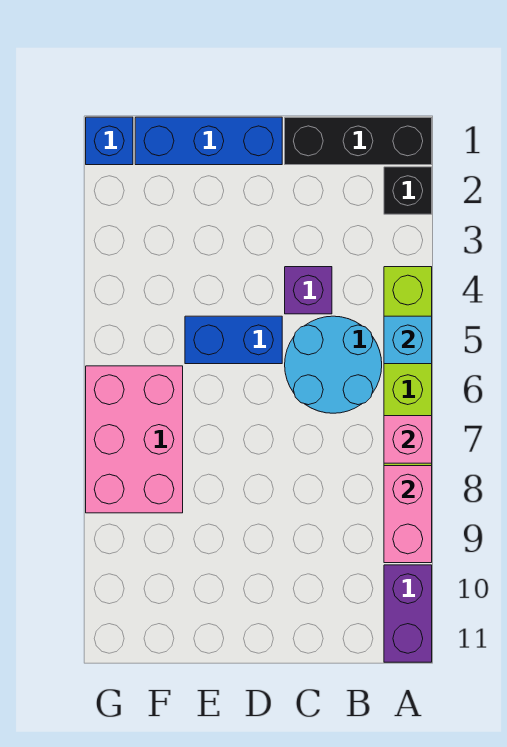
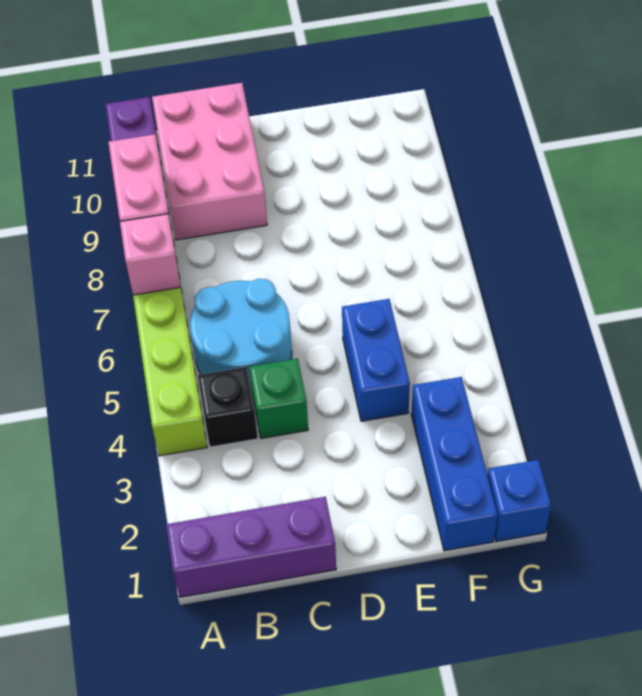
black 1x3 brick [285,117,432,165] -> purple 1x3 brick [166,497,336,597]
black 1x1 brick [384,167,432,214] -> black 1x1 brick moved to [198,367,258,447]
cyan 1x1 brick [384,316,432,364] -> none
purple 1x1 brick [285,267,332,314] -> green 1x1 brick [249,358,308,438]
blue 1x3 brick [135,117,282,165] -> blue 1x3 brick turned to [411,377,498,551]
blue 1x2 brick [185,316,282,364] -> blue 1x2 brick turned to [342,299,410,421]
pink 2x3 brick [86,366,183,513] -> pink 2x3 brick moved to [152,83,267,240]

